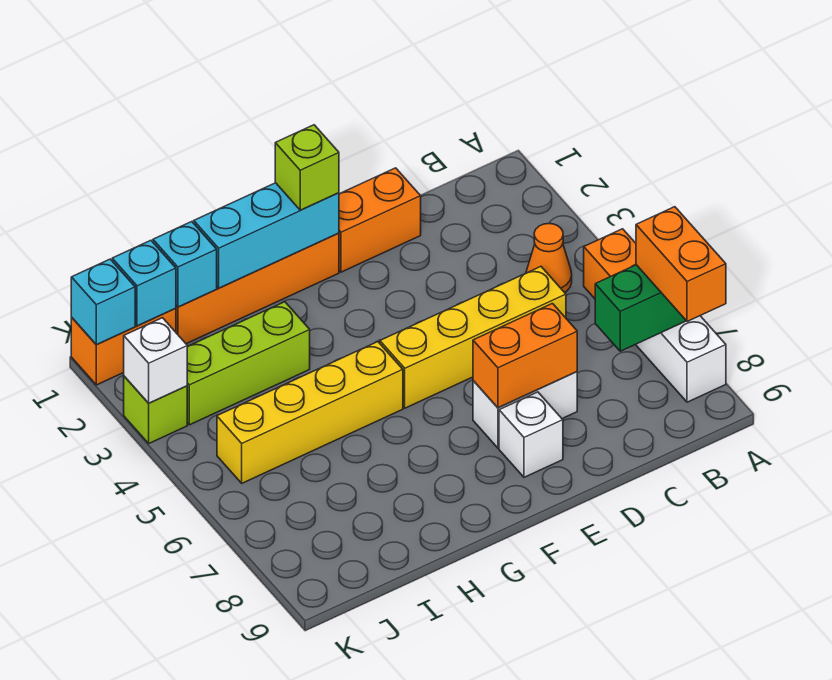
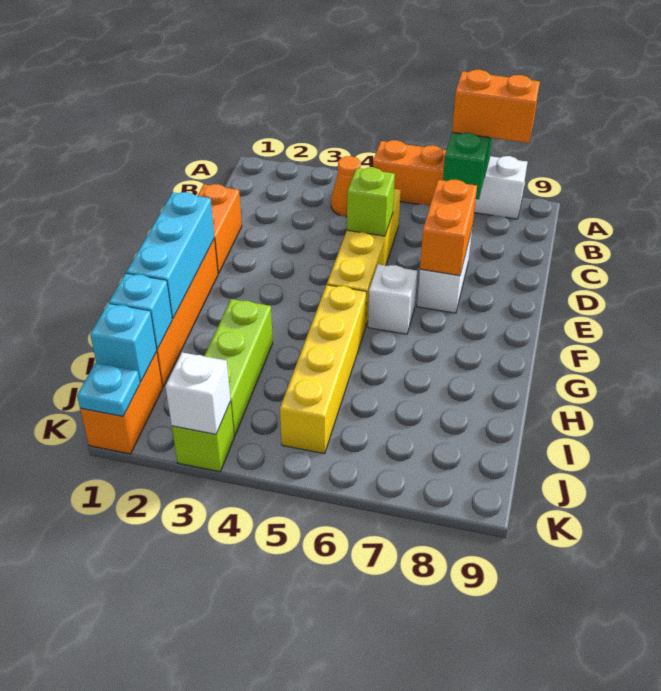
white 1x1 brick [499,392,563,477] -> white 1x1 brick moved to [368,264,417,334]
lime 1x1 brick [275,125,339,210] -> lime 1x1 brick moved to [347,168,395,236]
cyan 1x1 brick [71,259,135,345] -> cyan 1x1 plate [77,363,140,416]

